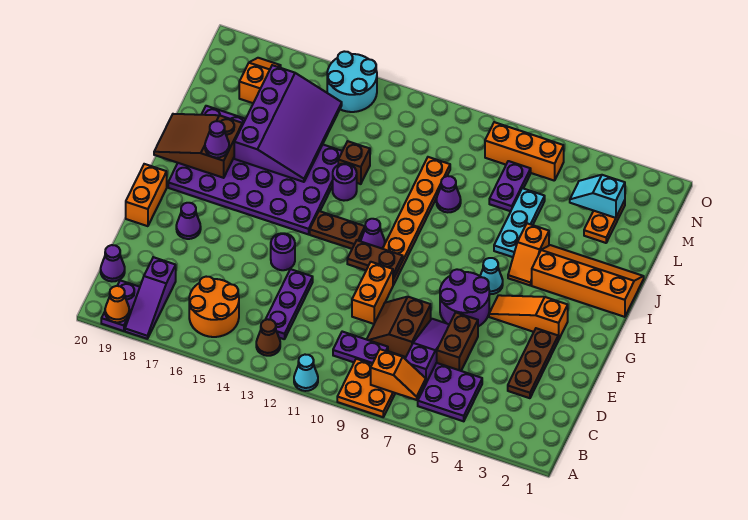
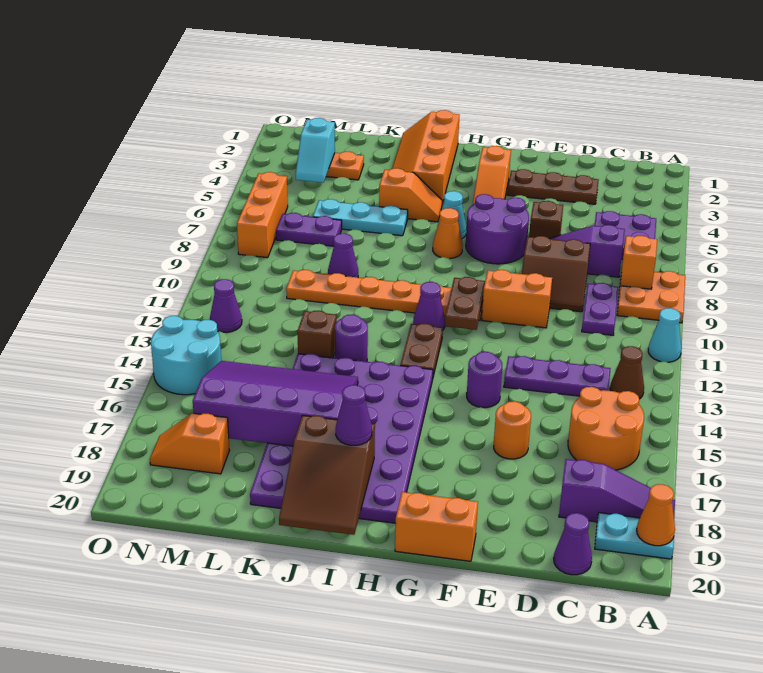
purple 1x2 plate [101,280,140,331] -> cyan 1x2 plate [595,513,675,559]
brown 1x2 brick [437,313,478,371] -> brown 1x1 brick [529,201,563,238]
none -> orange 1x1 round brick [494,401,531,459]
purple 1x1 cone [176,203,201,239] -> purple 1x1 cone moved to [210,279,242,332]
none -> orange 1x1 cone [433,208,463,259]

